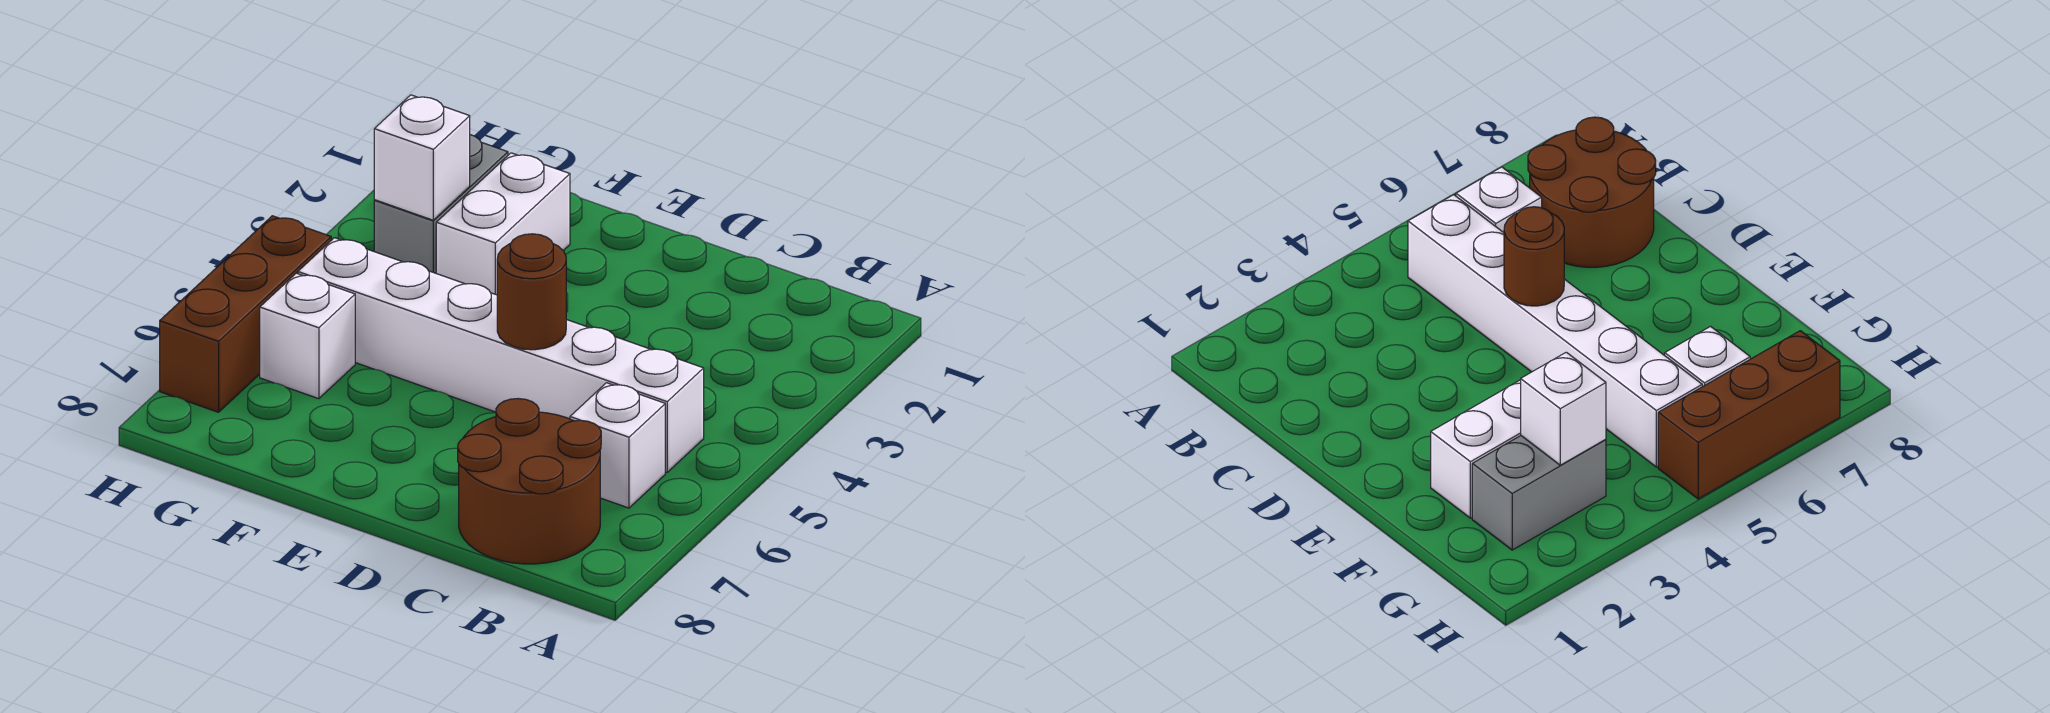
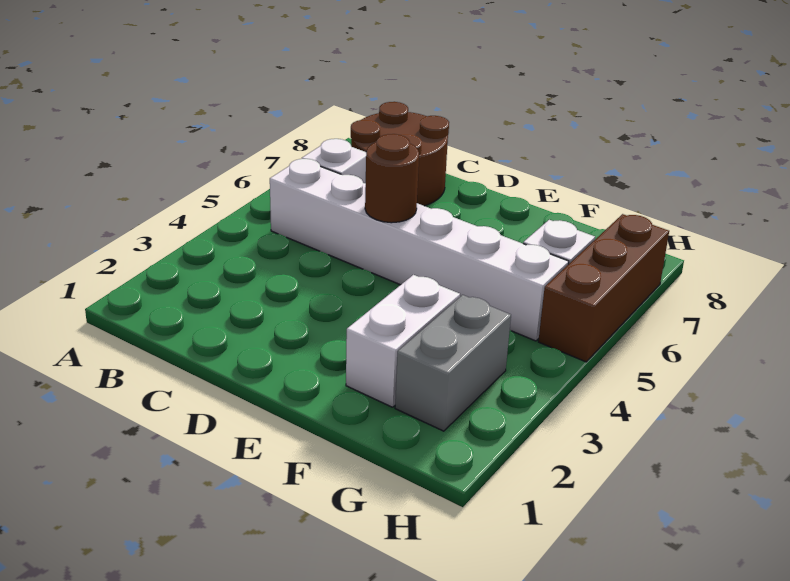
white 1x1 brick [374,95,470,220] -> none

